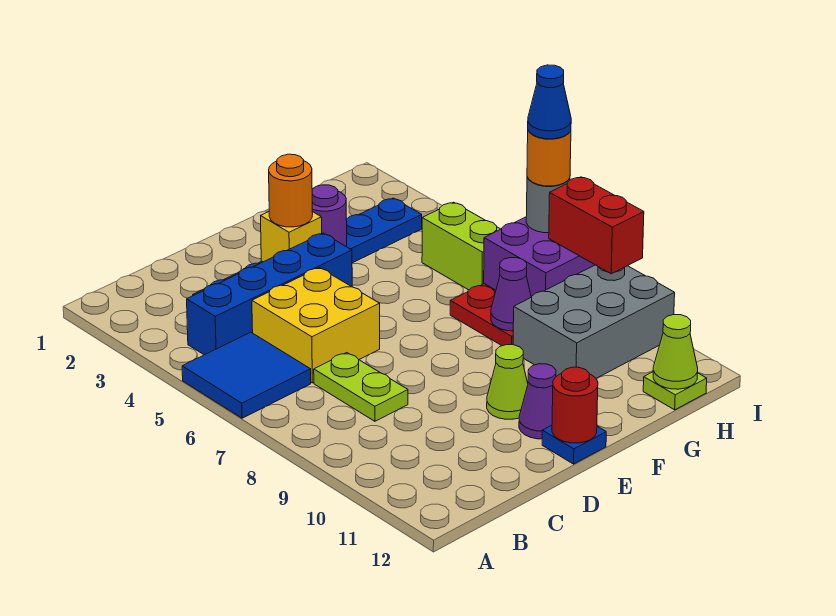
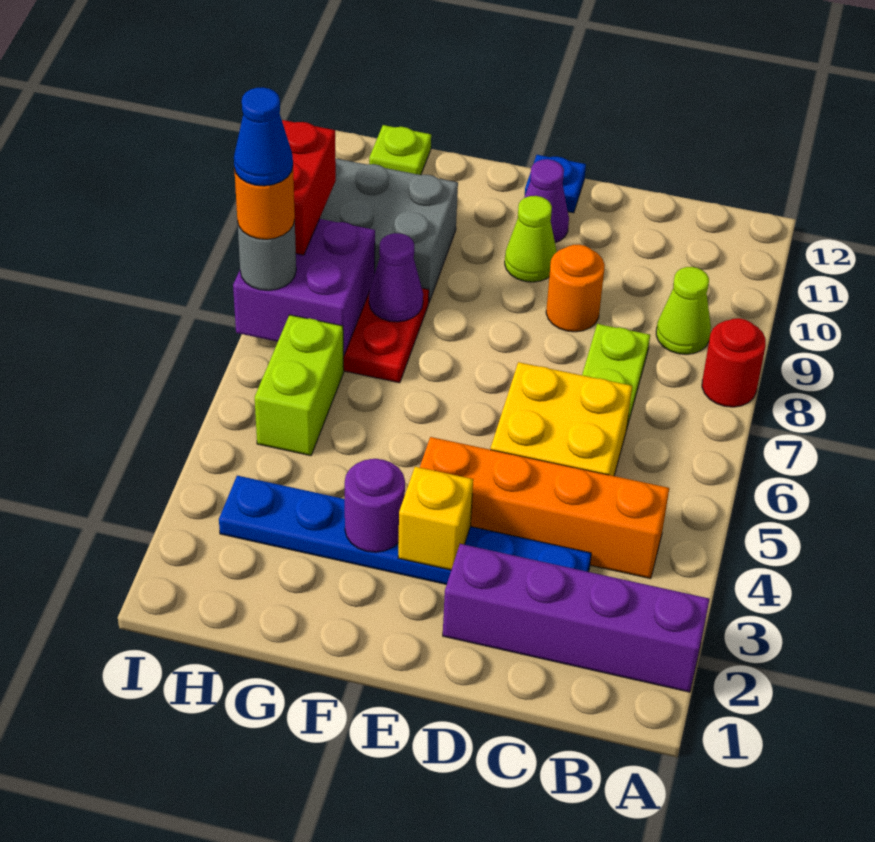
none -> purple 1x4 brick [443,544,709,692]
blue 2x2 tile [182,332,311,418] -> none
blue 1x4 brick [187,233,352,355] -> orange 1x4 brick [420,437,669,579]
orange 1x1 round brick [269,154,313,227] -> orange 1x1 round brick moved to [546,244,605,332]
red 1x1 round brick [552,367,598,443] -> red 1x1 round brick moved to [702,318,766,407]
lime 1x1 cone [653,315,698,389] -> lime 1x1 cone moved to [656,267,711,354]

